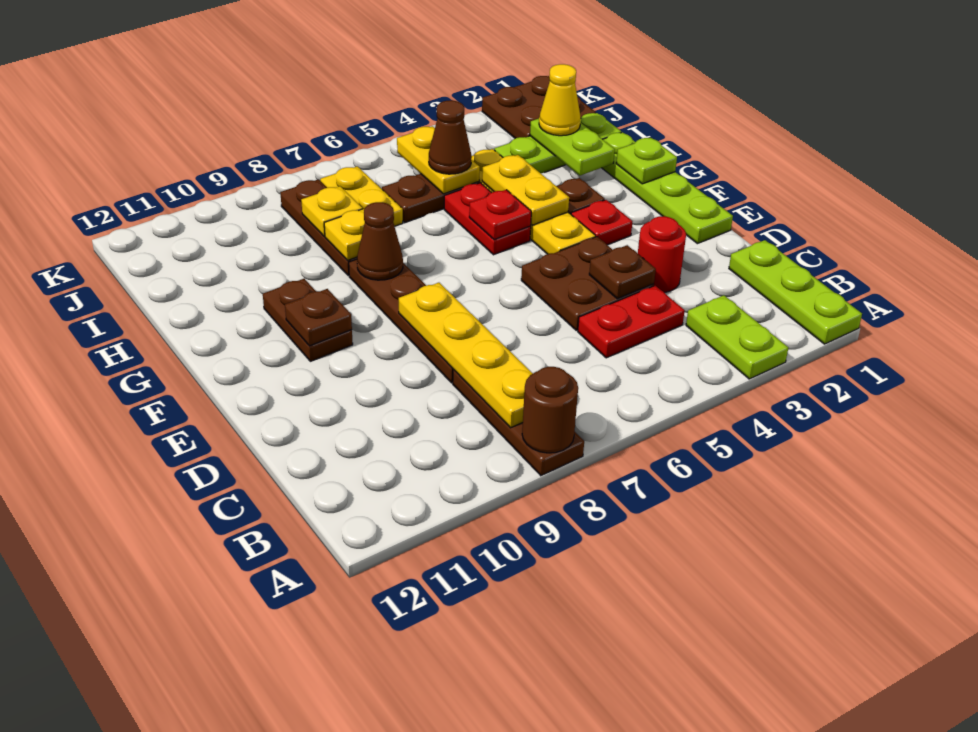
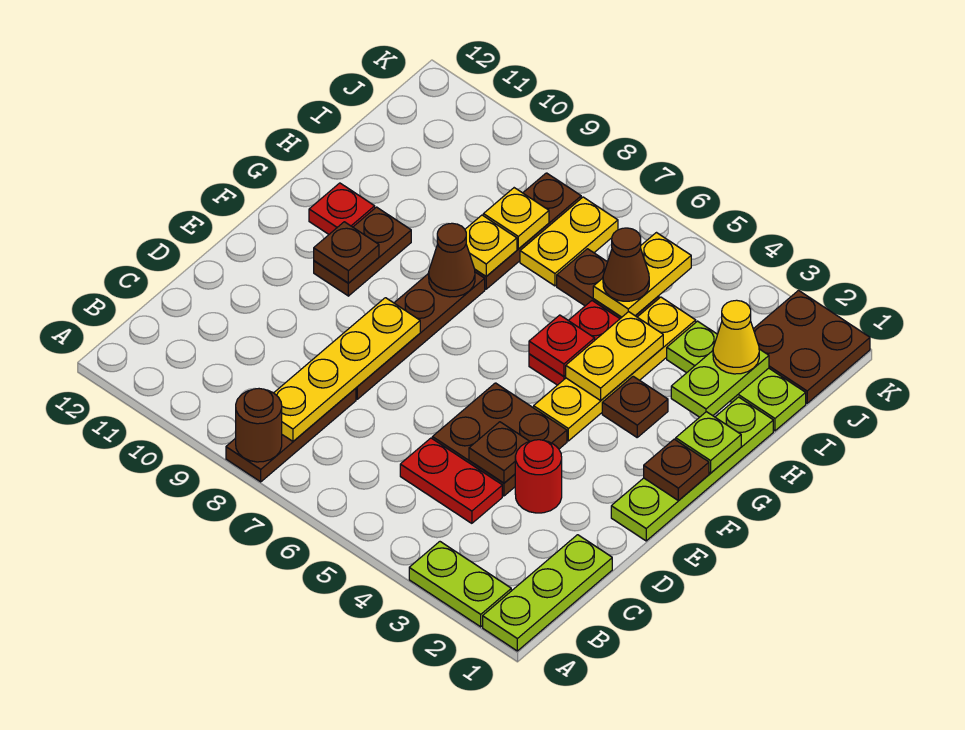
lime 1x2 plate [686,295,788,379] -> lime 1x2 plate turned to [409,542,511,627]
none -> brown 1x1 plate [644,439,709,501]
red 1x1 plate [571,200,633,245] -> red 1x1 plate moved to [309,183,375,234]

